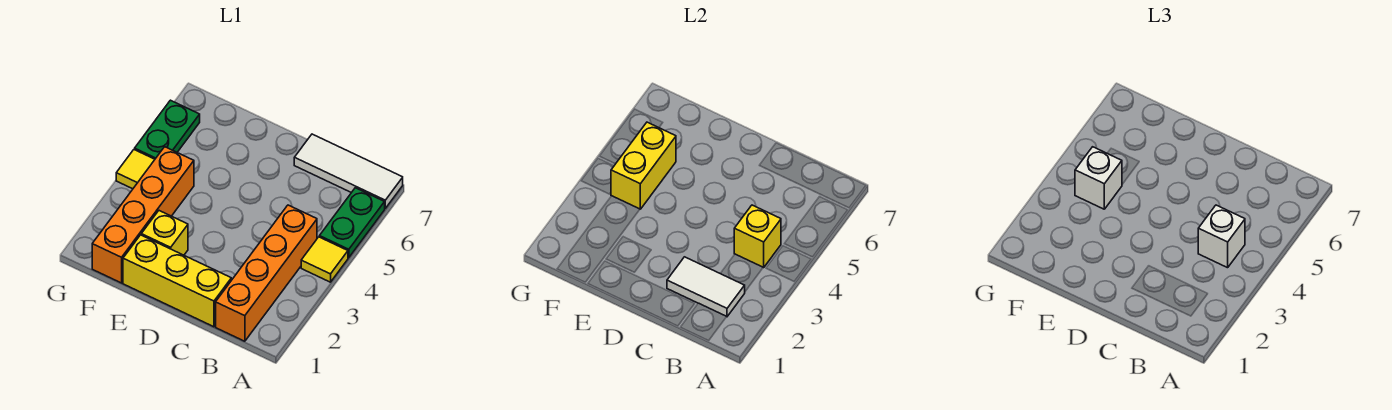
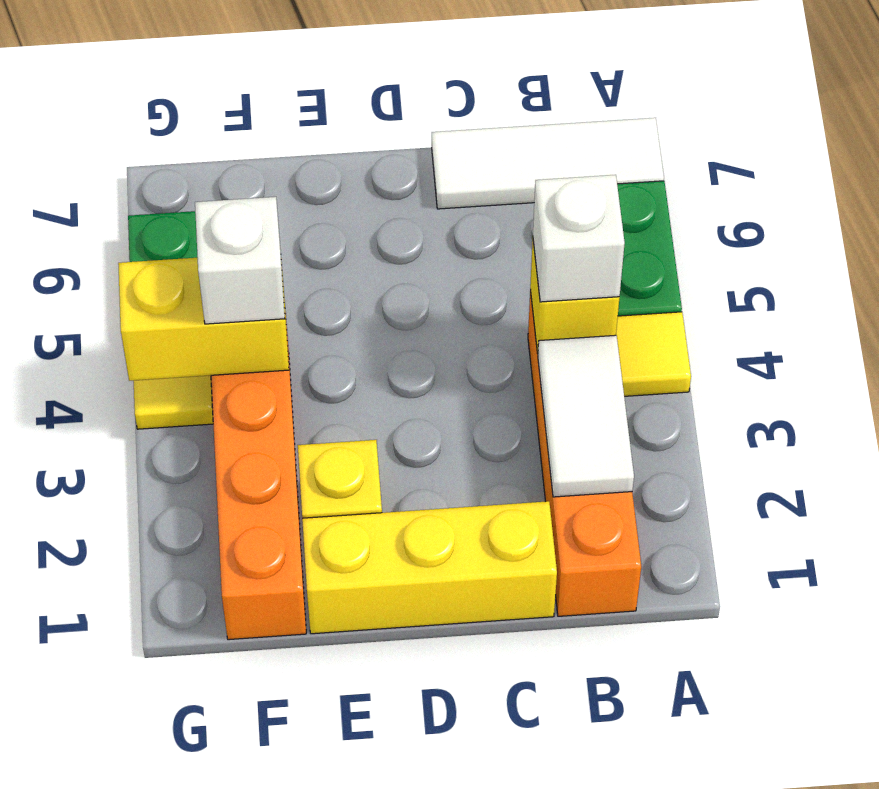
white 1x2 tile [667,257,745,317] -> white 1x2 tile turned to [538,335,634,497]
yellow 1x2 brick [611,122,676,209] -> yellow 1x2 brick turned to [118,258,289,381]

